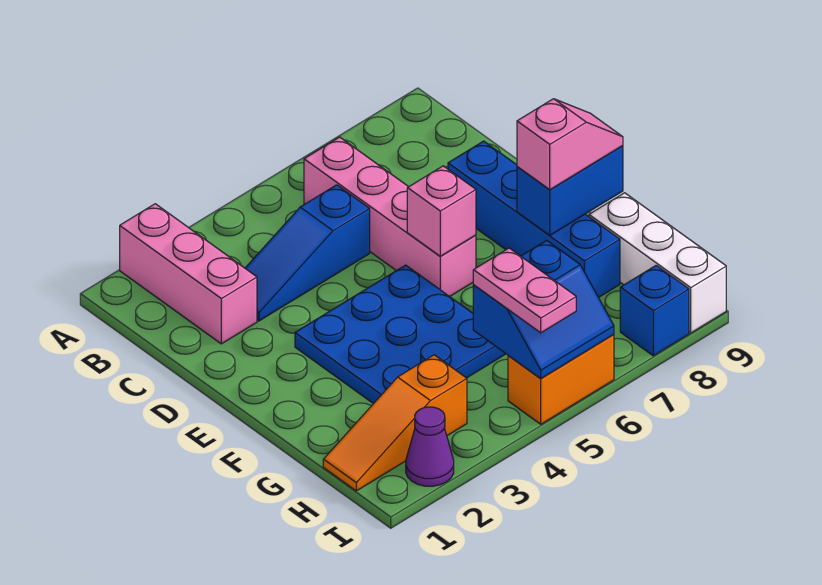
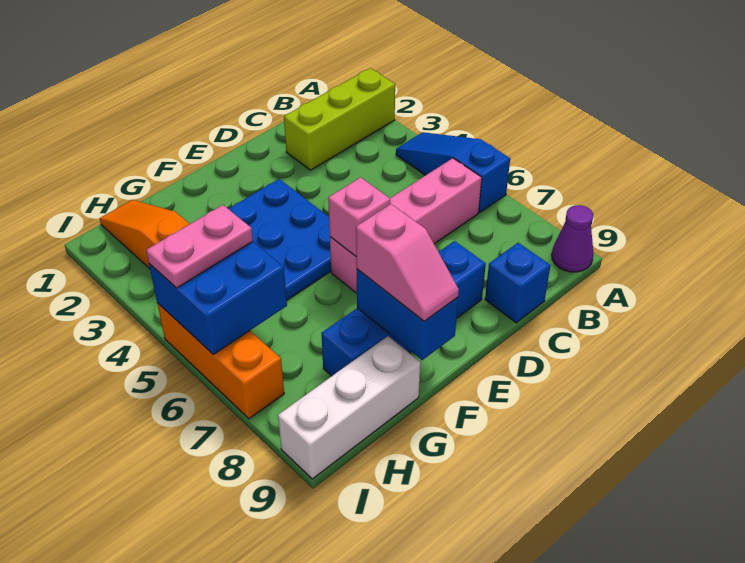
pink 1x3 brick [120,204,257,344] -> lime 1x3 brick [284,68,395,170]
blue 1x3 slope [245,185,370,321] -> blue 1x3 slope moved to [396,132,510,213]
blue 2x2 slope [473,240,614,379] -> blue 2x2 brick [149,241,287,354]
purple 1x1 cone [406,407,454,486] -> purple 1x1 cone moved to [552,205,594,272]
orange 1x2 brick [508,335,614,424] -> orange 1x3 brick [157,303,284,419]
blue 1x1 brick [620,266,689,356] -> blue 1x1 brick moved to [485,243,550,323]

